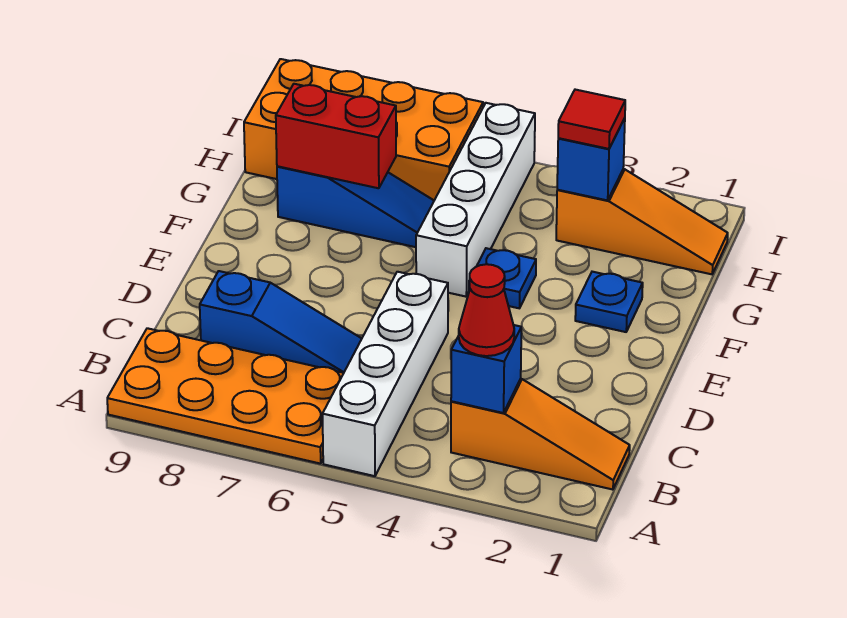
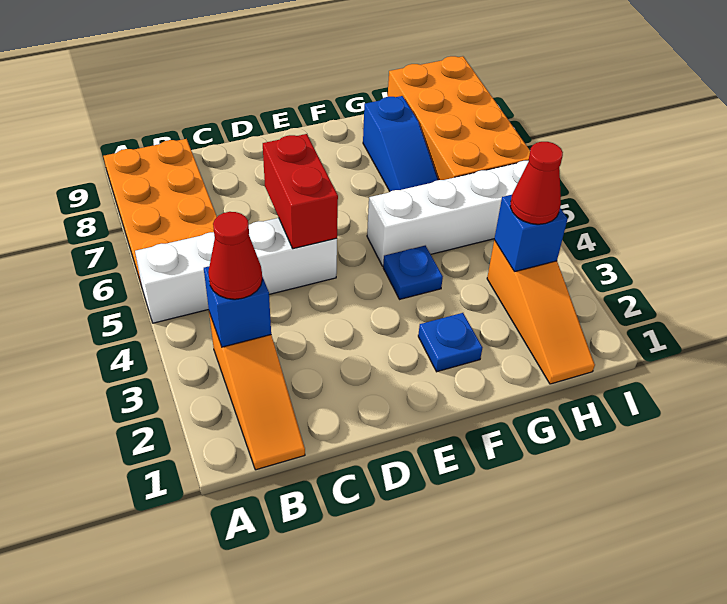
blue 1x3 slope [200,271,362,373] -> none
red 1x2 brick [276,84,396,188] -> red 1x2 brick moved to [263,134,338,249]
red 1x1 tile [558,90,625,149] -> red 1x1 cone [510,142,563,224]

